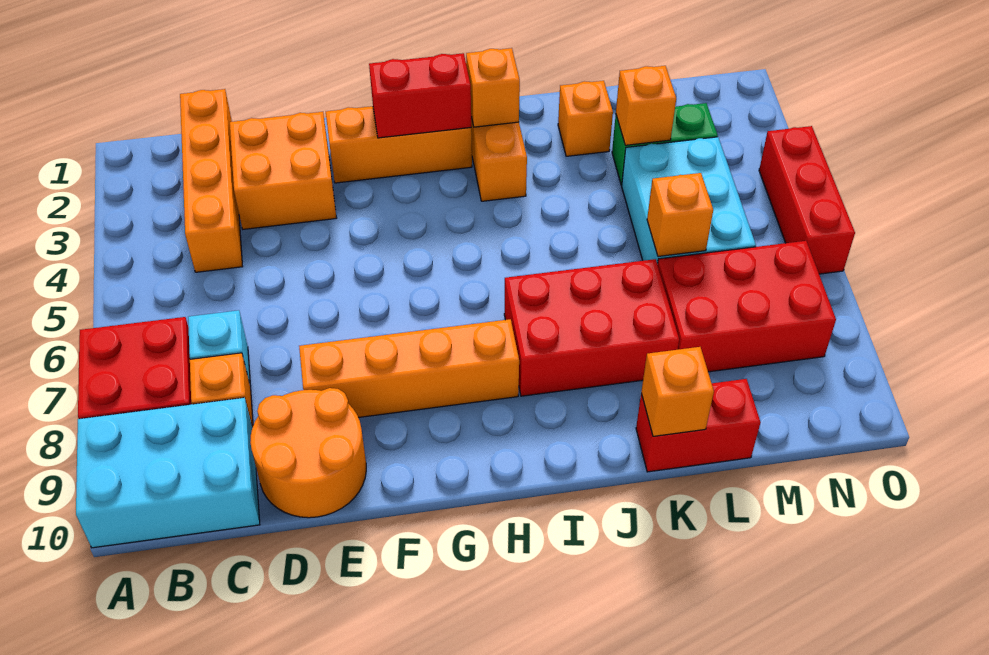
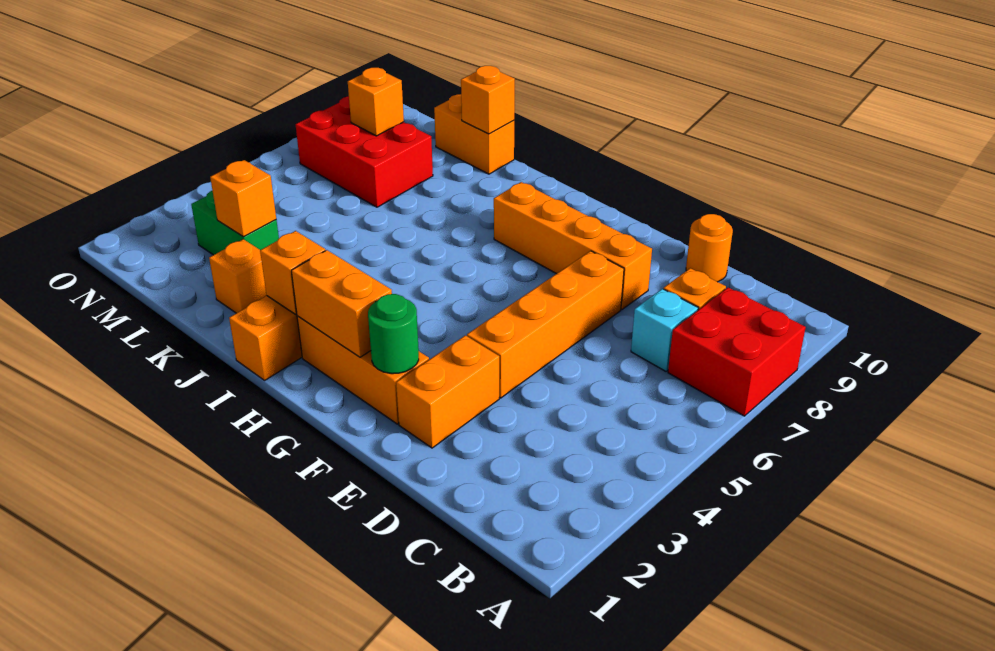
cyan 2x3 brick [76,398,260,548] -> none
orange 1x4 brick [180,89,243,272] -> orange 1x4 brick moved to [467,251,624,398]
orange 2x2 brick [230,112,336,229] -> orange 1x2 brick [396,335,499,448]
orange 2x2 round brick [250,388,366,518] -> orange 1x1 round brick [686,214,733,282]
none -> green 1x1 round brick [368,294,419,374]
red 1x2 brick [369,53,471,138] -> orange 1x2 brick [291,250,392,357]
red 2x3 brick [504,259,679,396] -> none
red 1x2 brick [636,379,761,472] -> orange 1x2 brick [434,94,514,174]
cyan 2x3 brick [622,137,756,264] -> none
orange 1x1 brick [647,173,713,256] -> orange 1x1 brick moved to [348,68,404,136]
red 1x3 brick [759,126,855,274] -> none

